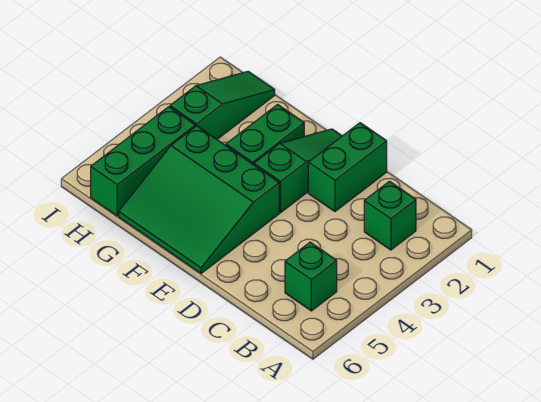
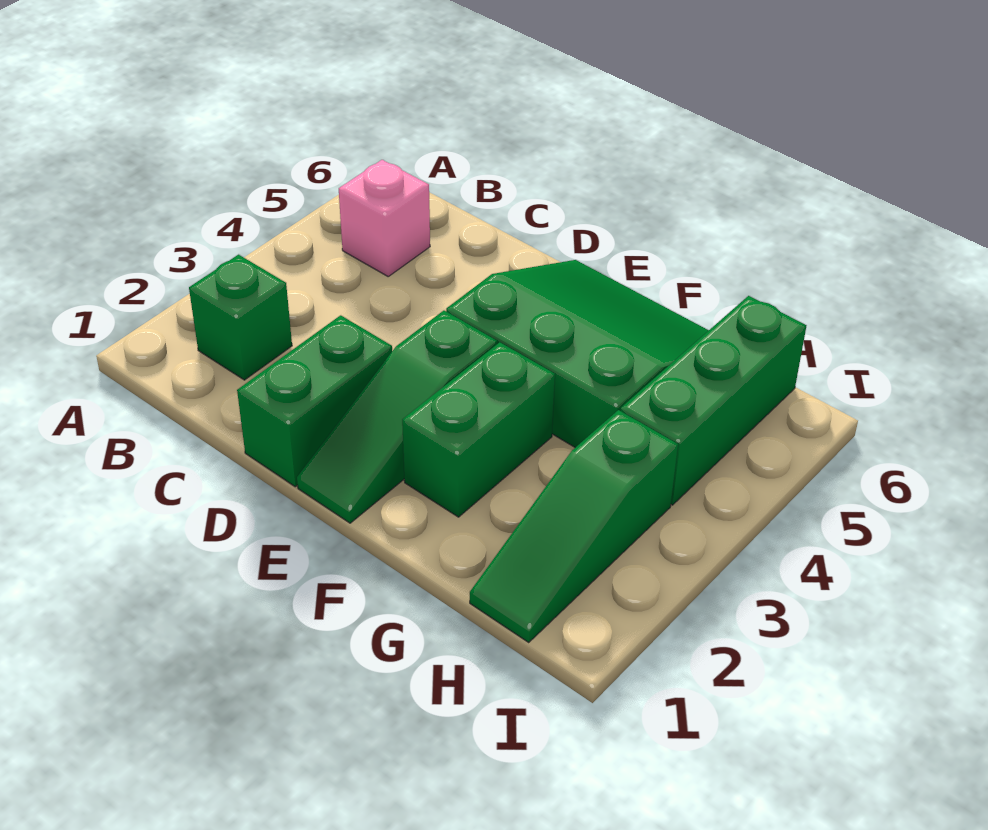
green 1x1 brick [285,242,337,311] -> pink 1x1 brick [339,160,430,276]

